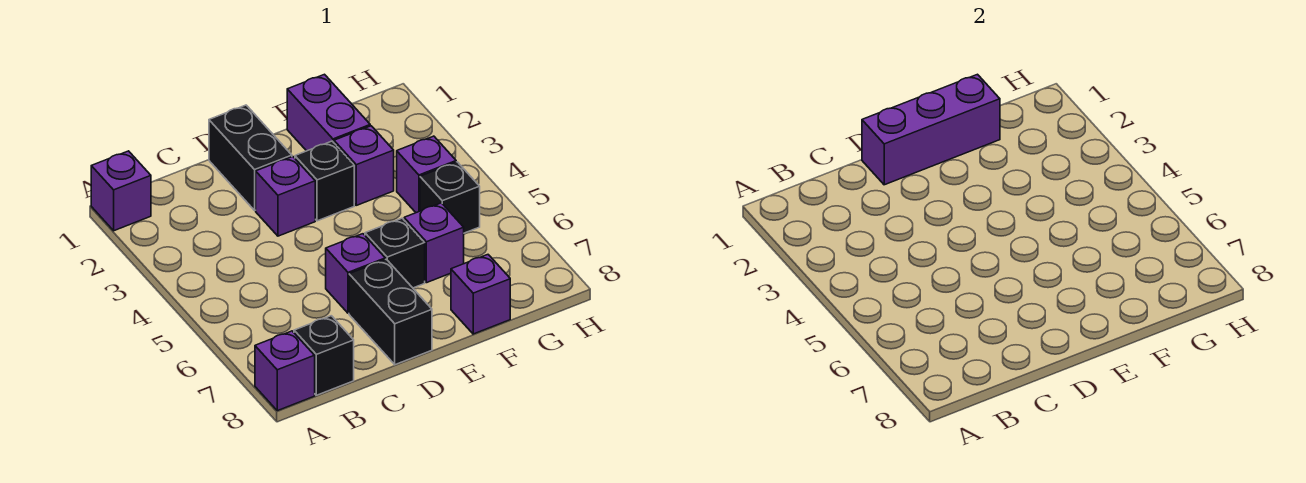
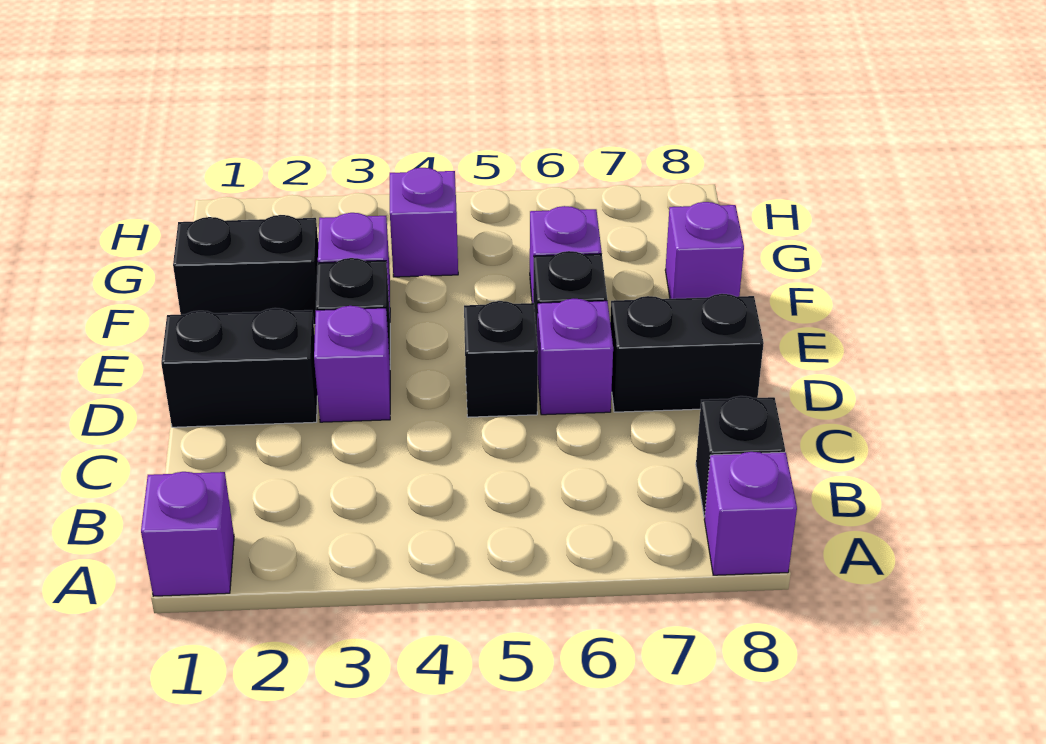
purple 1x3 brick [862,74,1000,185] -> none
purple 1x2 brick [287,74,370,151] -> black 1x2 brick [173,215,318,325]
black 1x1 brick [420,162,480,233] -> black 1x1 brick moved to [464,301,538,417]

